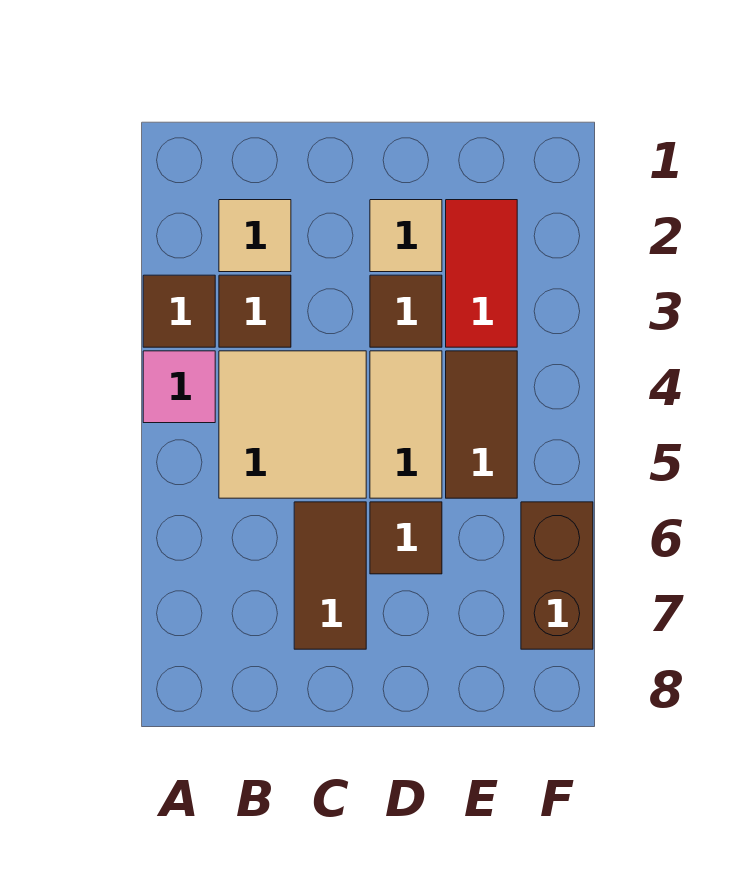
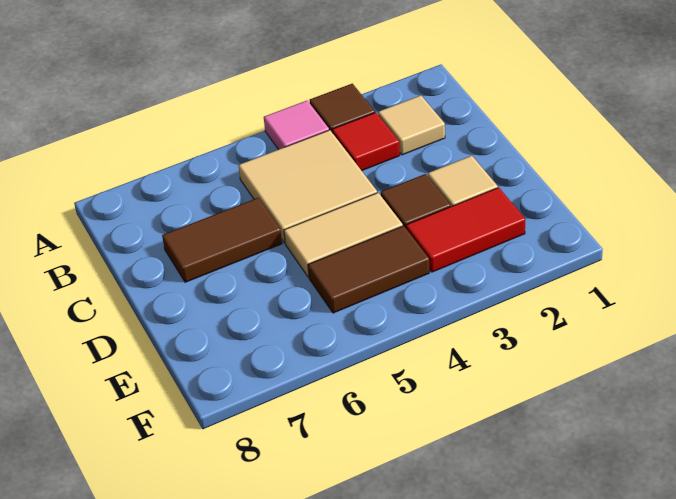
brown 1x1 tile [219,275,291,347] -> red 1x1 tile [332,113,400,171]
brown 1x1 tile [370,502,442,574] -> none
brown 1x2 brick [521,502,593,649] -> none

